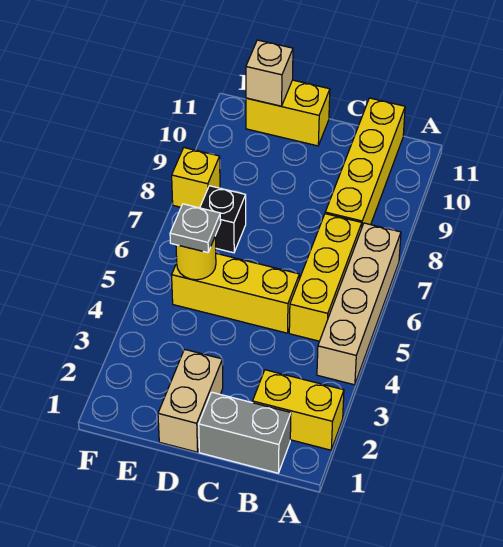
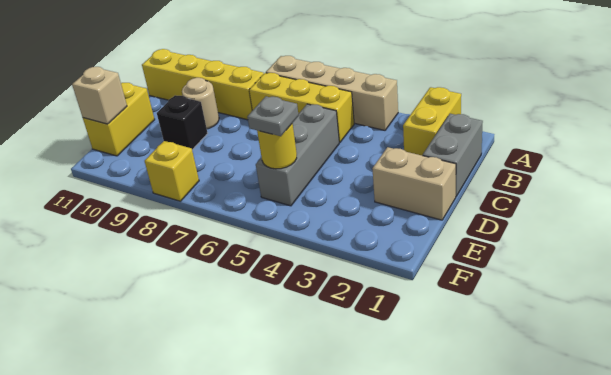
yellow 1x3 brick [172,253,299,333] -> grey 1x3 brick [256,104,339,206]
none -> tan 1x1 round brick [182,78,219,129]
black 1x1 brick [200,186,246,253] -> black 1x1 brick moved to [157,95,208,150]

